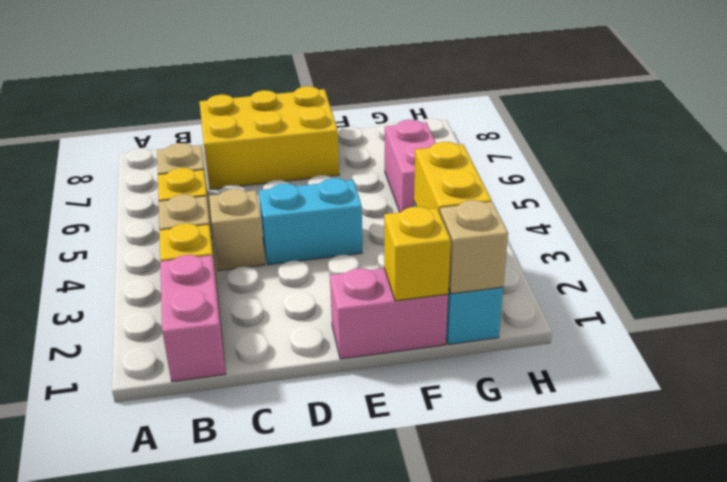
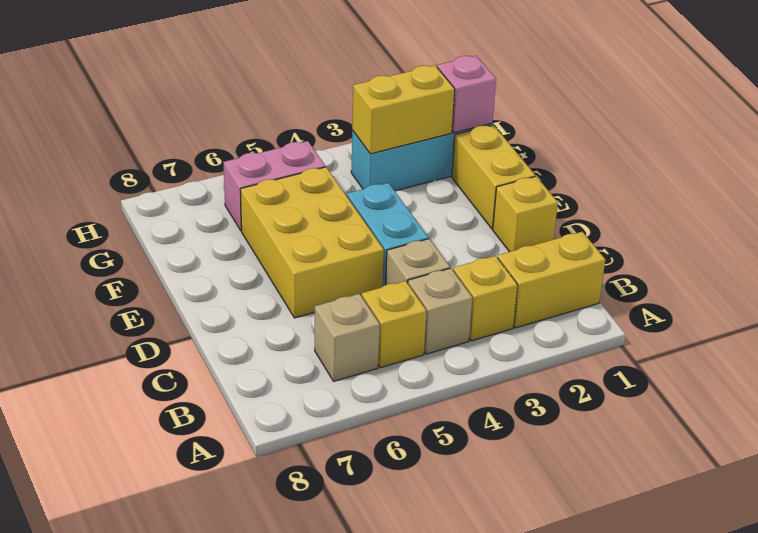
pink 1x2 brick [160,255,226,382] -> yellow 1x2 brick [498,232,605,328]
yellow 2x3 brick [200,86,339,189] -> yellow 2x3 brick moved to [240,167,384,318]
pink 1x2 brick [330,268,448,359] -> yellow 1x2 brick [452,125,535,229]
yellow 1x1 brick [384,207,451,301] -> yellow 1x1 brick moved to [493,176,558,252]
tan 1x1 brick [440,200,508,294] -> pink 1x1 brick [437,56,496,133]

